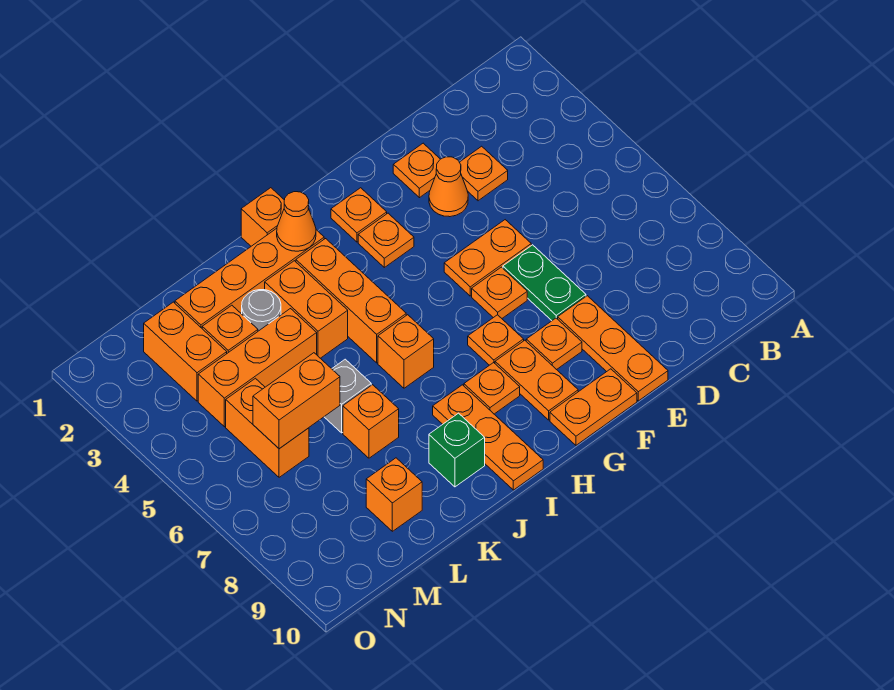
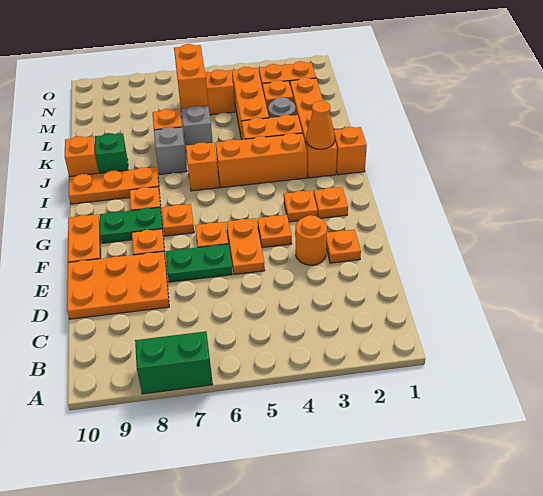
none -> green 1x2 brick [135,331,213,394]
orange 1x1 plate [459,146,508,201] -> orange 1x1 plate moved to [258,215,292,248]
orange 1x1 cone [429,157,468,217] -> orange 1x1 round brick [296,215,327,265]
orange 1x3 plate [558,296,668,401] -> orange 2x3 plate [67,251,169,319]
orange 1x2 plate [495,340,578,420] -> green 1x2 plate [100,207,163,243]
none -> grey 1x1 brick [154,127,187,174]
orange 1x1 brick [366,458,422,531] -> orange 1x1 brick moved to [65,136,99,177]

